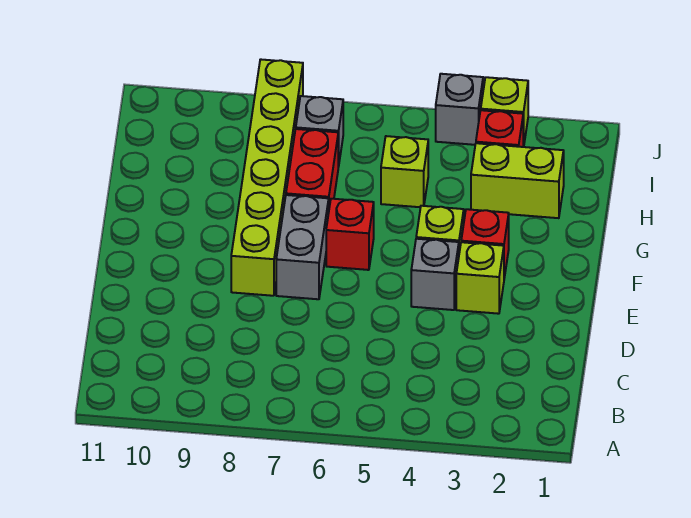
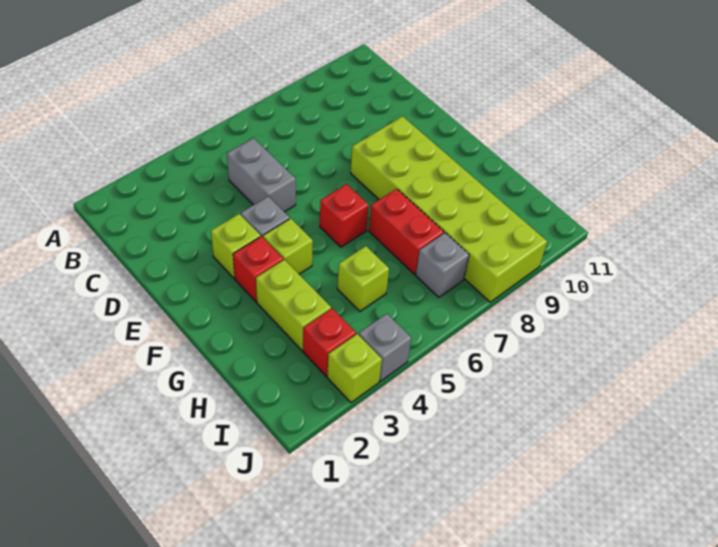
grey 1x2 brick [276,195,329,299] -> grey 1x2 brick moved to [227,138,296,212]
lime 1x6 brick [231,59,303,296] -> lime 2x6 brick [351,116,547,302]
lime 1x2 brick [471,143,564,218] -> lime 1x2 brick turned to [256,260,331,351]

